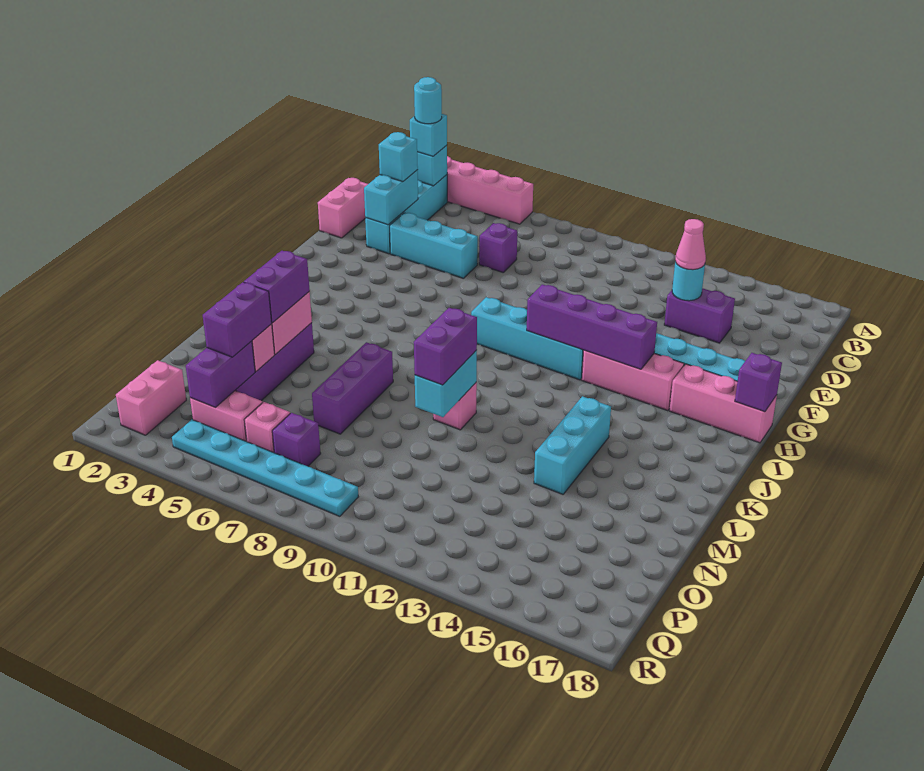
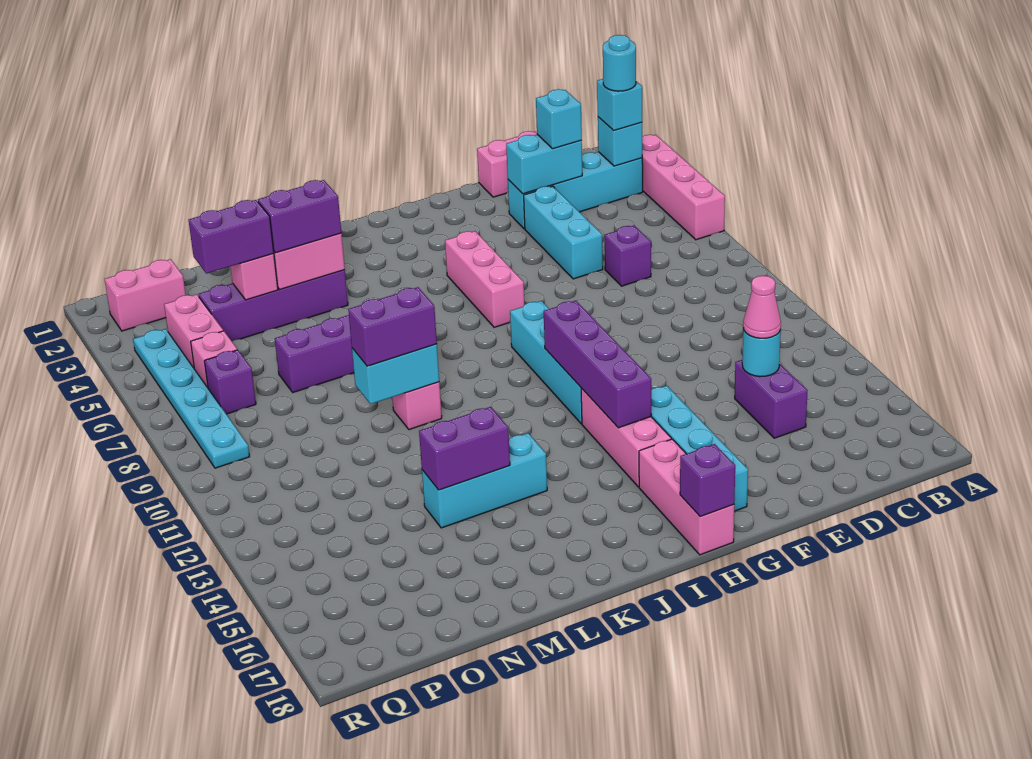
none -> pink 1x3 brick [445,231,524,327]
purple 1x2 brick [186,341,255,407] -> purple 1x2 brick moved to [419,407,510,490]

